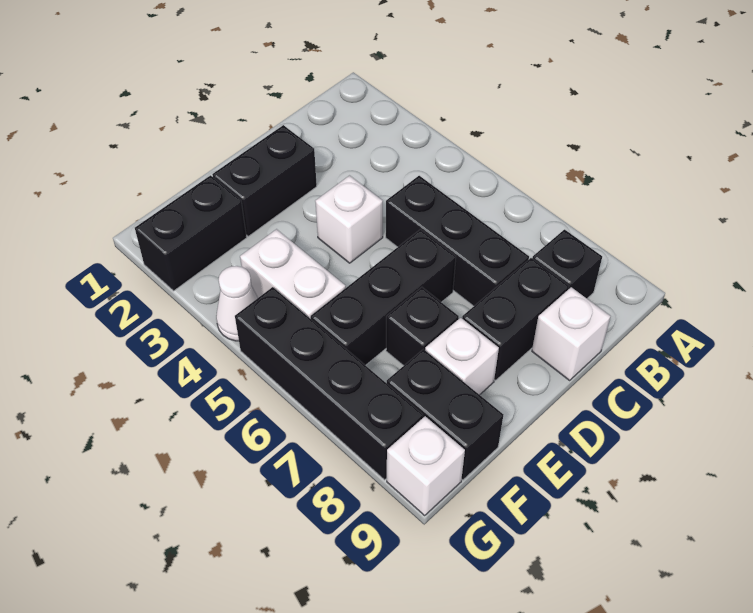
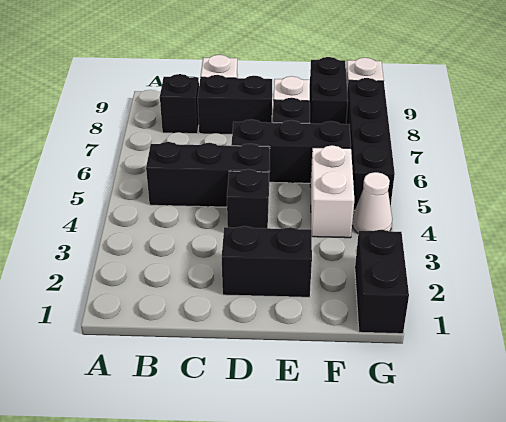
black 1x3 brick [386,176,529,306] -> black 1x3 brick turned to [146,142,270,207]
white 1x1 brick [315,176,383,263] -> black 1x1 brick [227,169,269,228]
black 1x2 brick [135,175,247,291] -> black 1x2 brick turned to [355,230,409,334]

